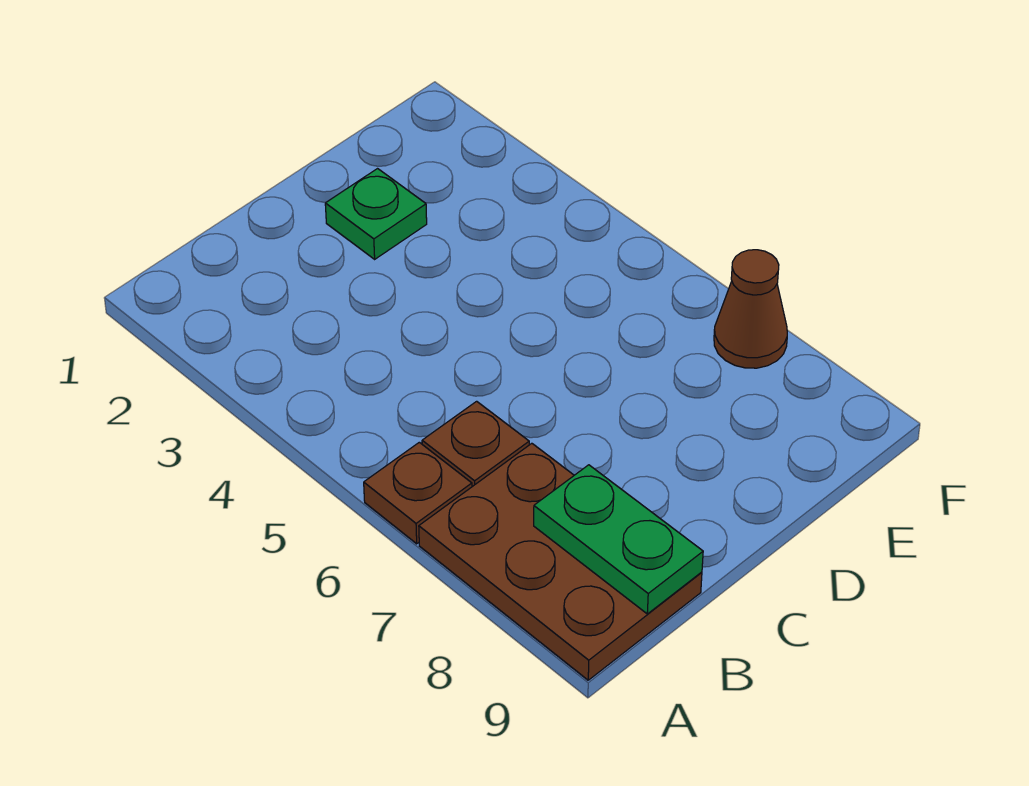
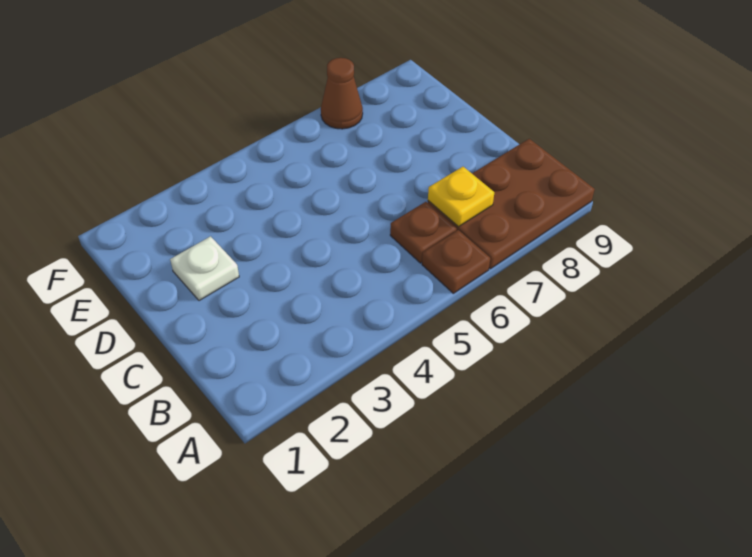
none -> yellow 1x1 plate [428,167,494,227]
green 1x2 plate [534,465,703,614] -> none
green 1x1 plate [325,169,427,259] -> white 1x1 plate [170,236,239,301]

